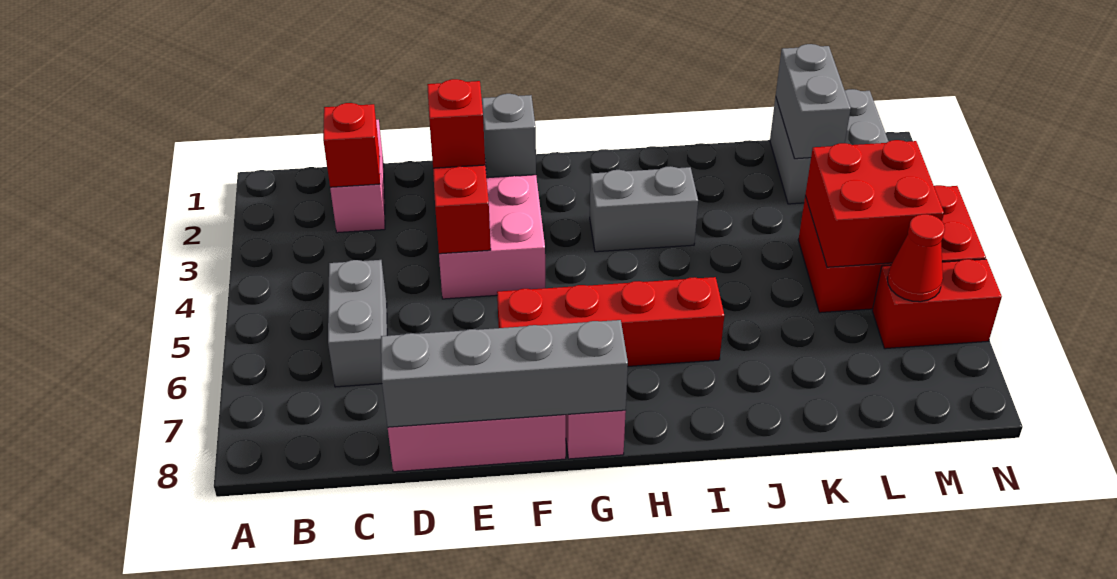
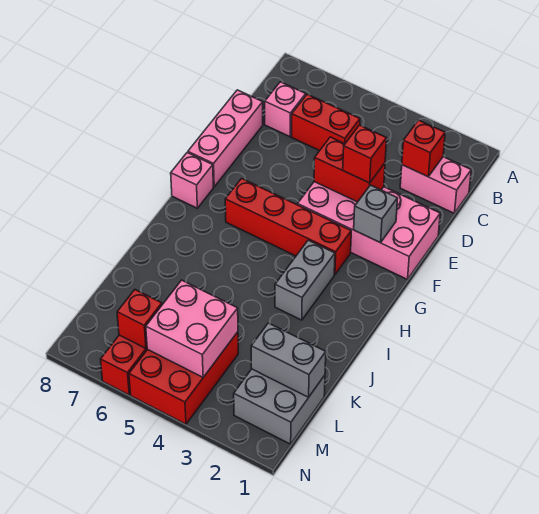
grey 1x2 brick [328,260,387,387] -> red 1x2 brick [292,94,360,151]
none -> pink 1x1 brick [265,82,306,137]
grey 1x4 brick [381,320,628,427] -> none
red 1x4 brick [497,277,724,366] -> red 1x4 brick turned to [225,178,351,275]
red 2x2 brick [805,140,944,267] -> pink 2x2 brick [146,280,238,377]
red 1x1 cone [887,214,945,302] -> red 1x1 brick [117,290,162,348]

